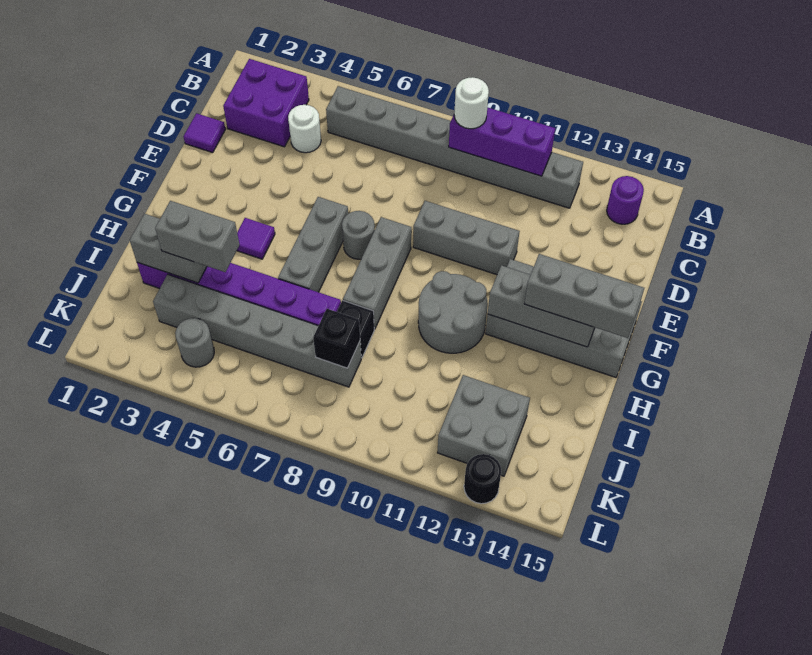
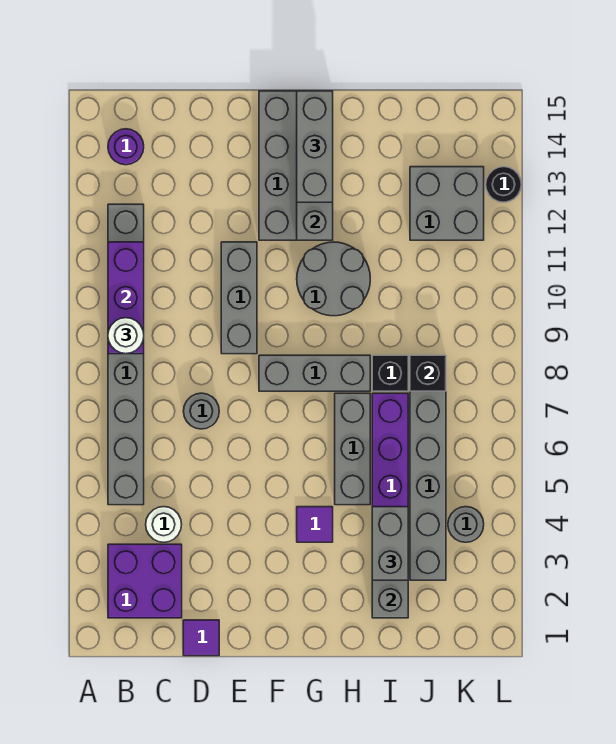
grey 1x3 brick [278,197,348,292] -> grey 1x3 brick turned to [335,393,370,505]
grey 1x1 round brick [342,211,375,259] -> grey 1x1 round brick moved to [183,393,219,429]

